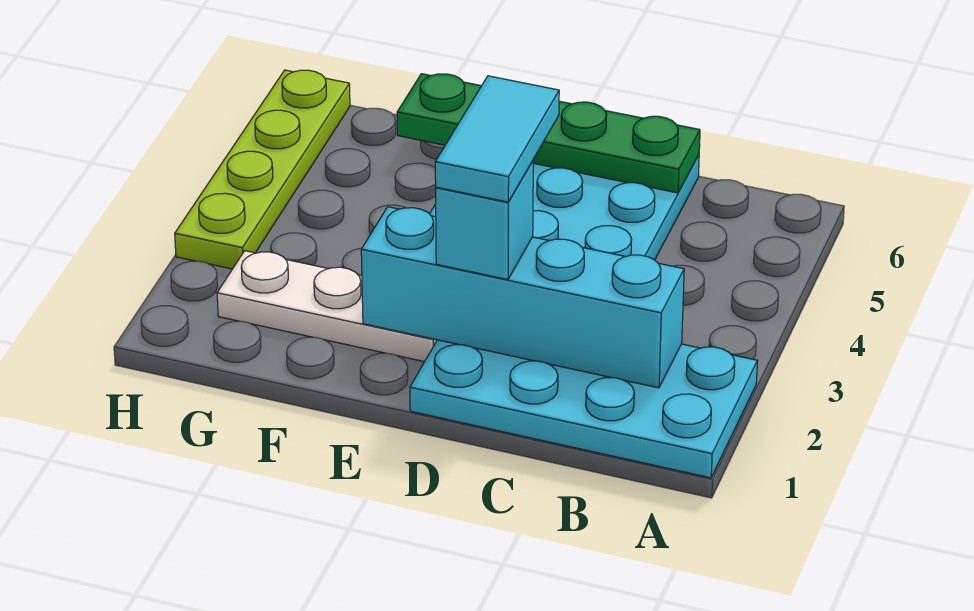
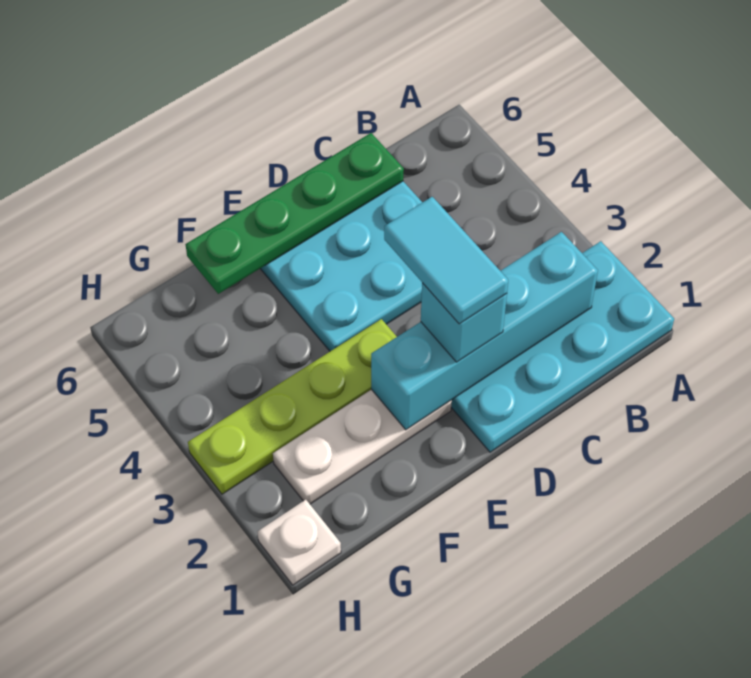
none -> white 1x1 plate [258,500,341,585]
lime 1x4 plate [175,70,350,269] -> lime 1x4 plate turned to [188,319,397,494]

